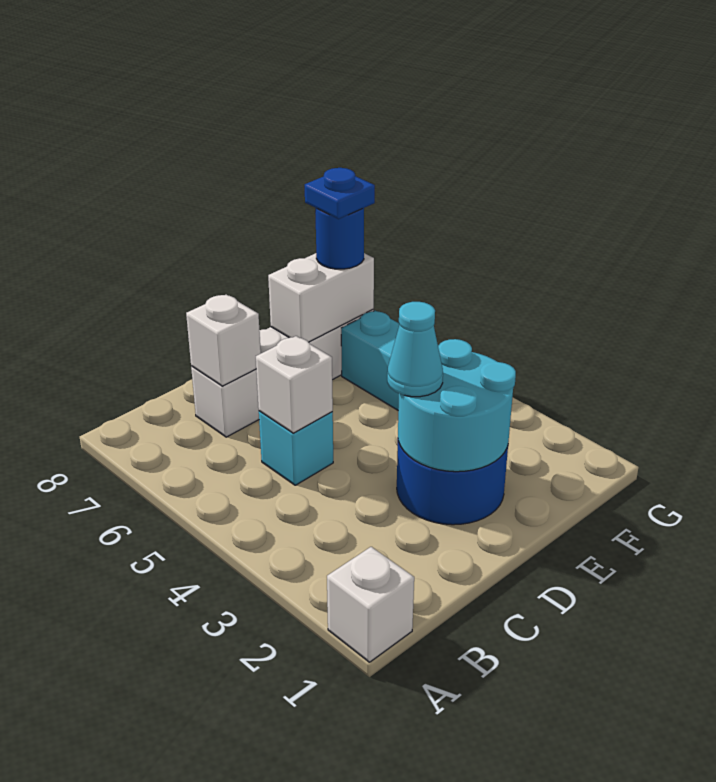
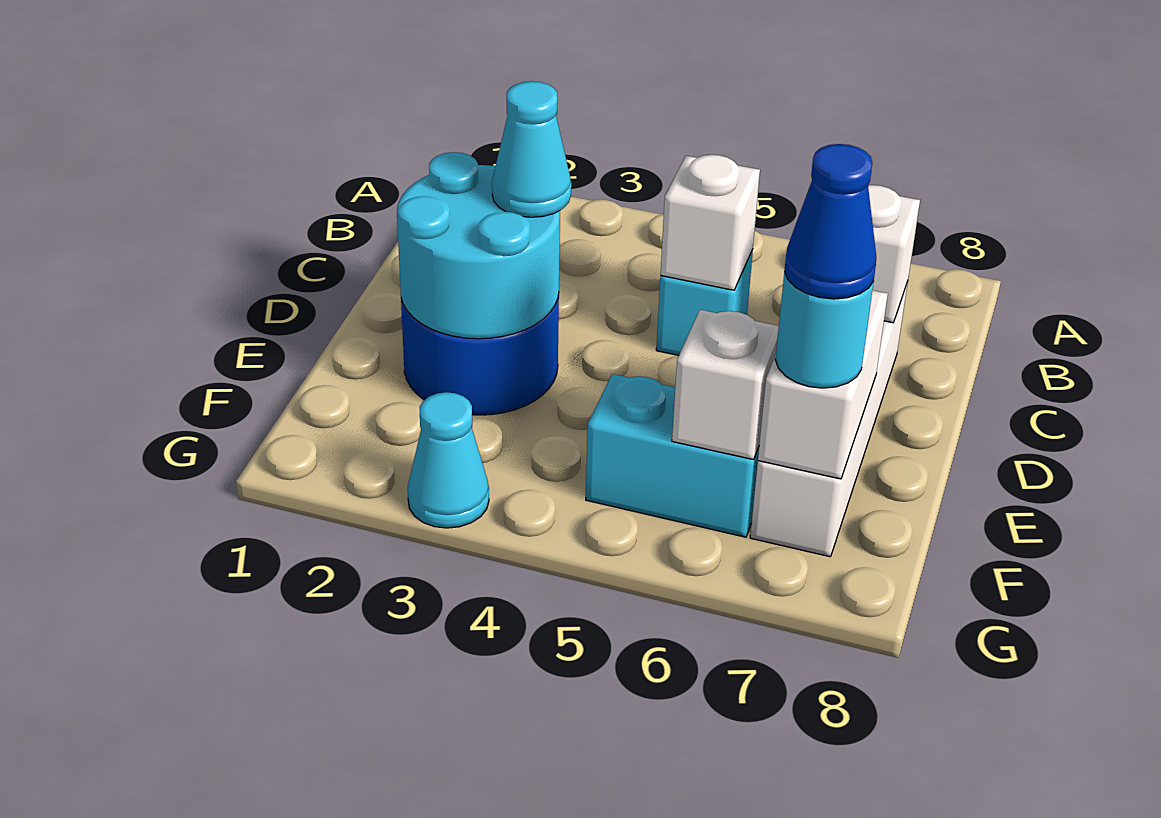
white 1x1 brick [327,547,414,662] -> white 1x1 brick moved to [672,310,779,460]
blue 1x1 round brick [315,208,364,269] -> cyan 1x1 round brick [775,272,874,388]
blue 1x1 plate [305,168,375,219] -> blue 1x1 cone [784,144,876,299]
none -> cyan 1x1 cone [408,392,489,528]

